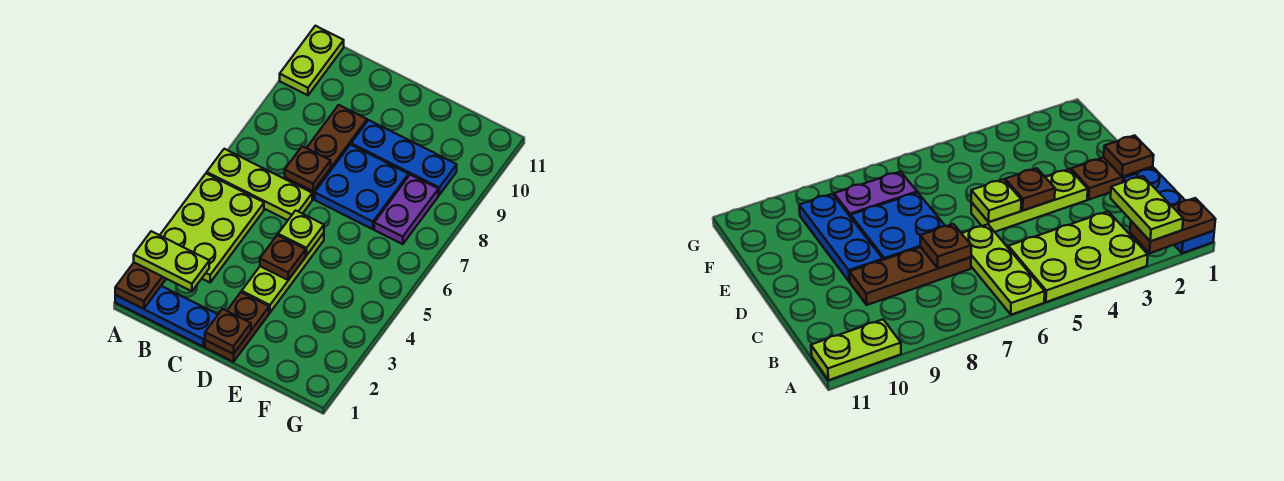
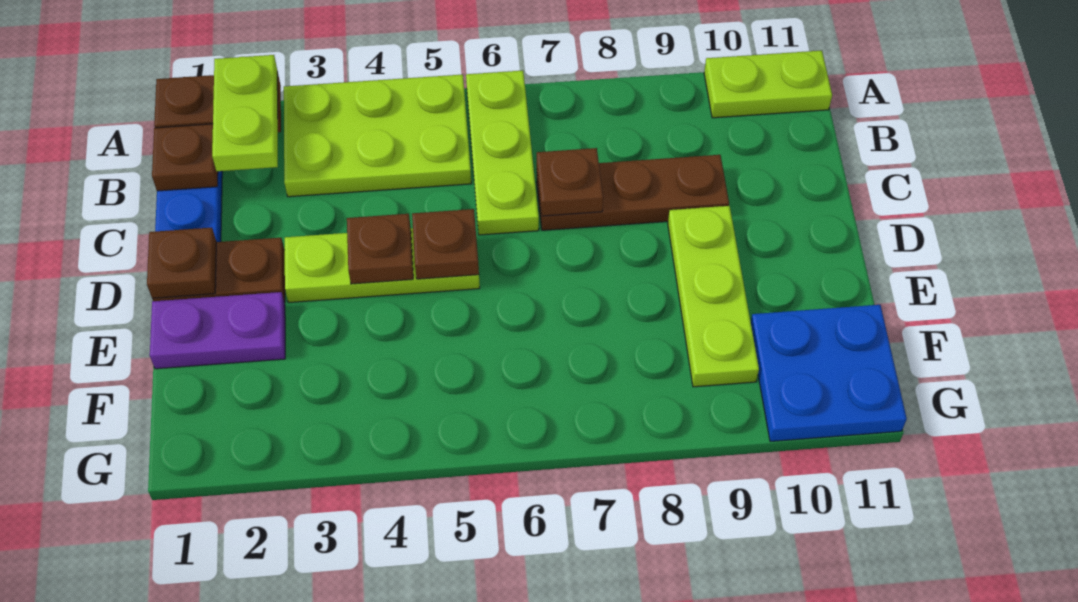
none -> brown 1x1 plate [152,124,218,191]
lime 1x1 plate [278,210,324,256] -> brown 1x1 plate [412,209,479,279]
blue 2x2 plate [315,145,409,229] -> blue 2x2 plate moved to [751,305,907,441]
blue 1x3 plate [351,120,457,195] -> lime 1x3 plate [668,206,759,387]
purple 1x2 plate [374,175,438,244] -> purple 1x2 plate moved to [150,292,285,369]

